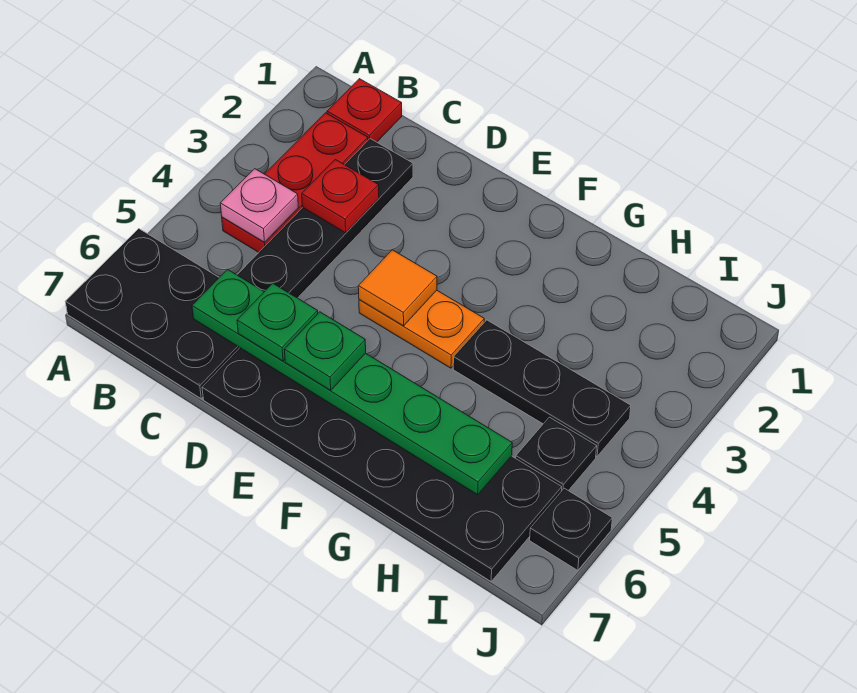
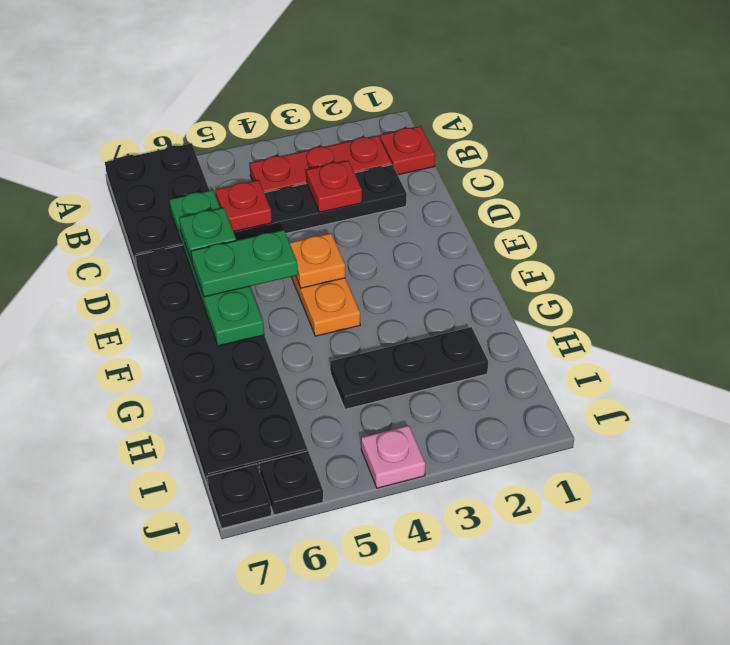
pink 1x1 plate [220,169,298,243] -> pink 1x1 plate moved to [361,425,425,488]
none -> red 1x1 plate [216,180,272,232]
green 1x6 plate [192,269,512,495] -> green 1x4 plate [170,190,264,346]
orange 1x1 tile [358,250,437,326] -> orange 1x1 plate [290,233,345,288]
green 1x1 plate [284,312,366,391] -> green 1x2 plate [191,230,298,297]
black 1x3 plate [453,320,631,456] -> black 1x3 plate turned to [330,327,488,409]
black 1x1 plate [516,417,597,491] -> black 1x1 plate moved to [207,464,271,528]

